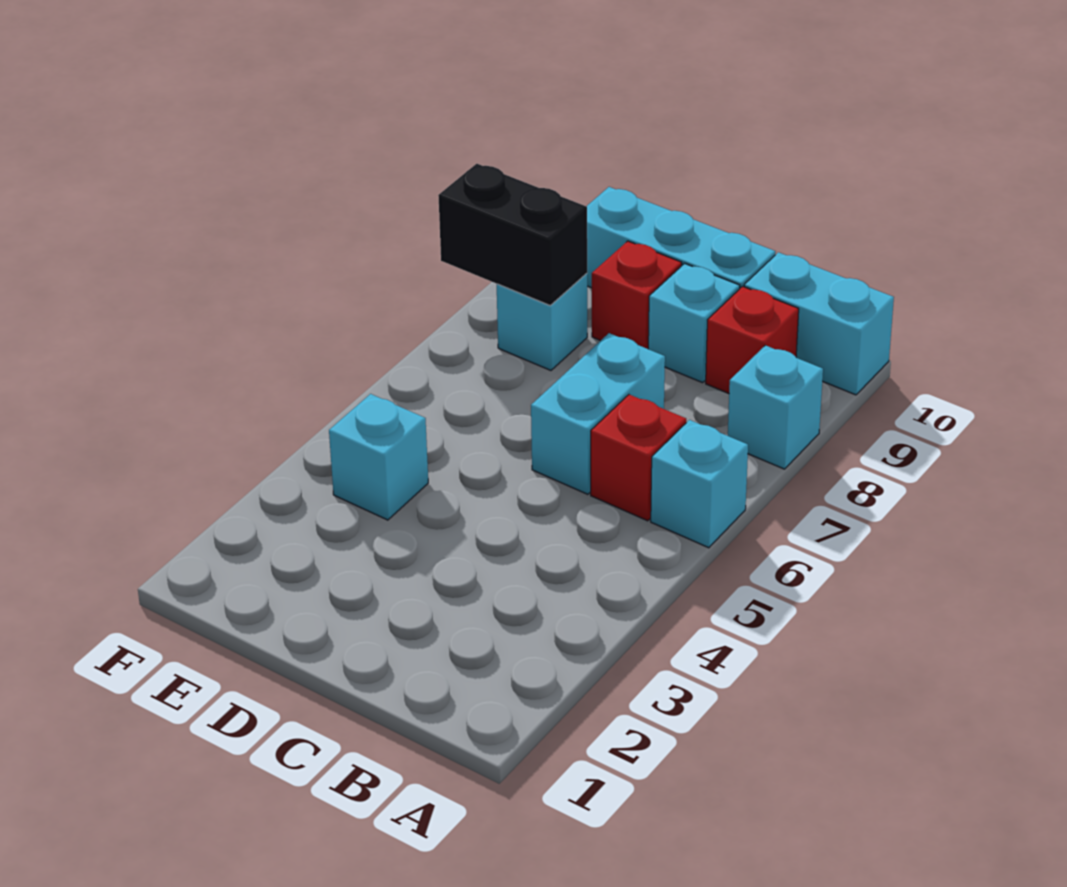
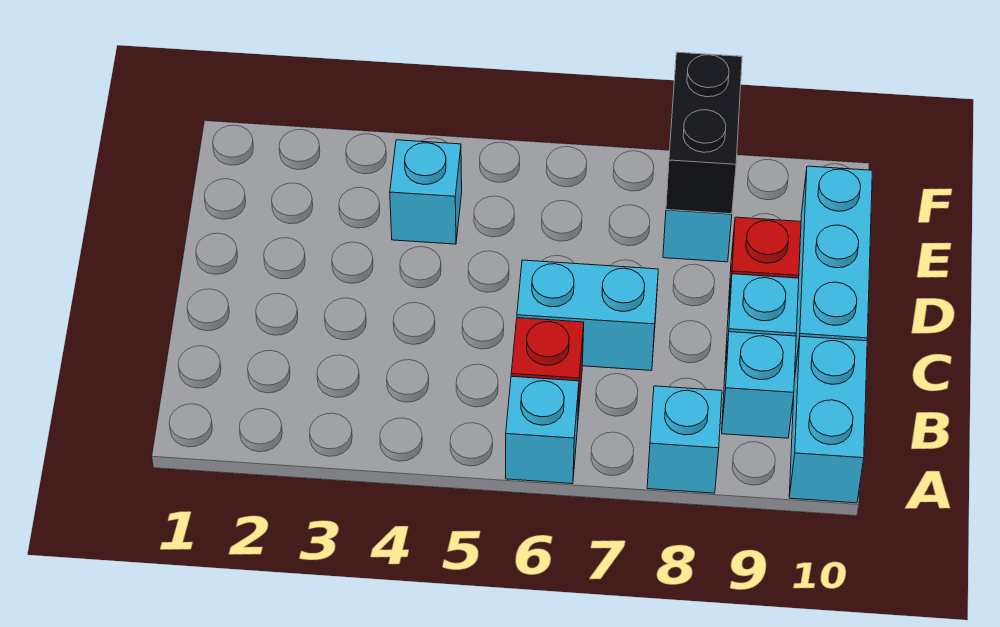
red 1x1 brick [706,286,799,393] -> cyan 1x1 brick [722,332,796,438]

